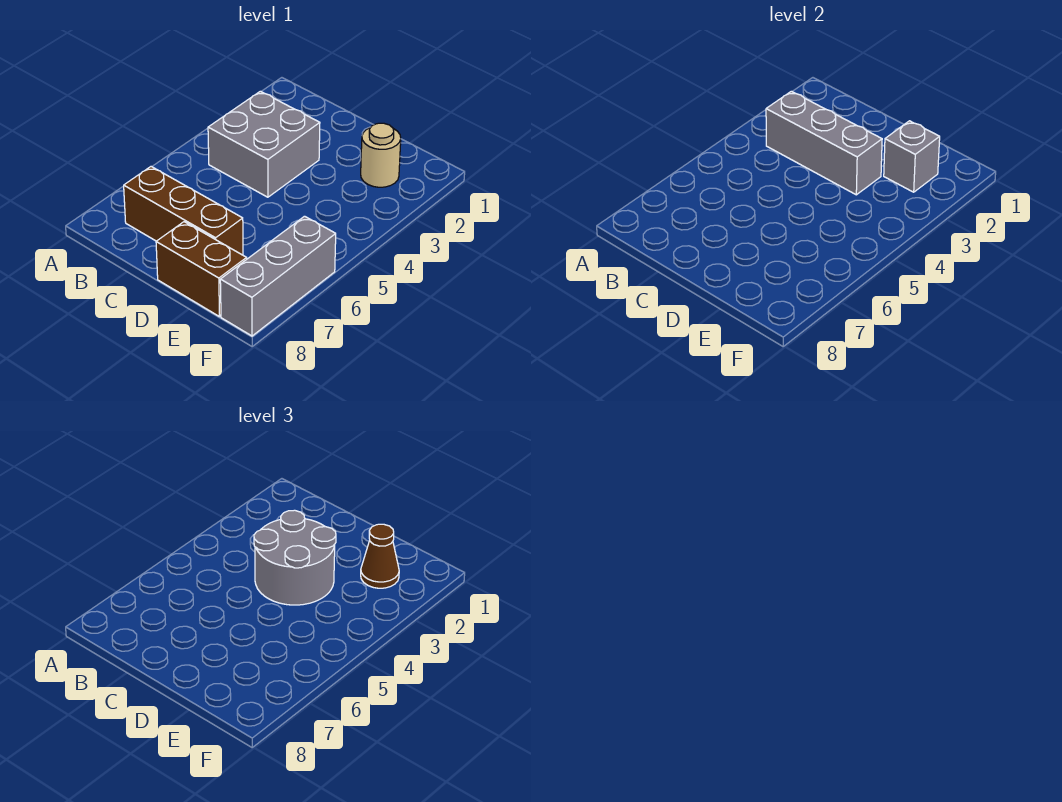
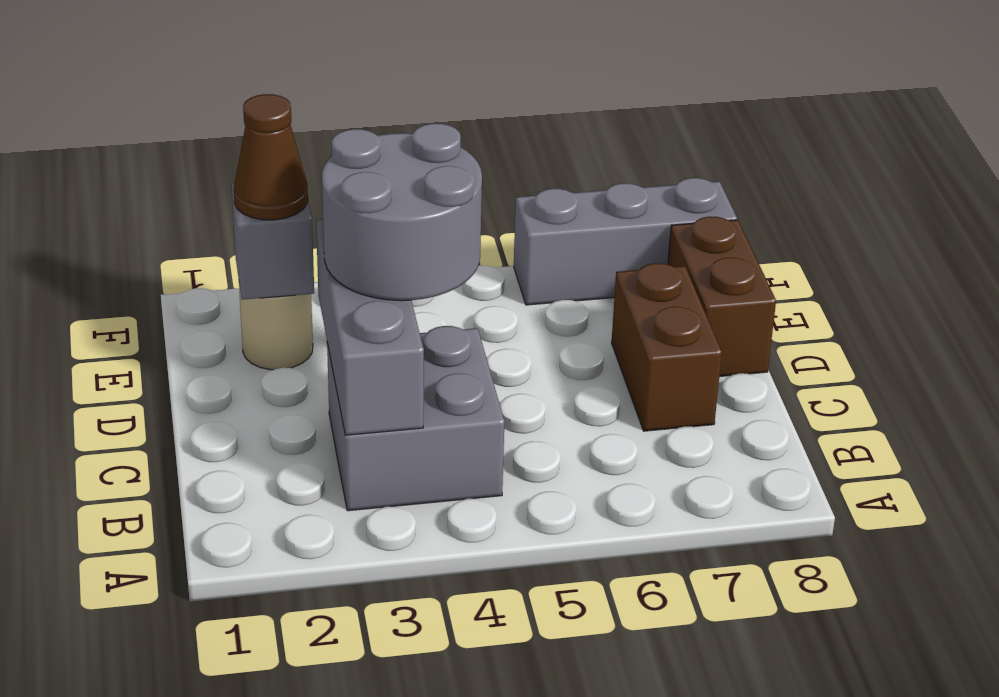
brown 1x3 brick [124,167,243,255] -> brown 1x2 brick [611,263,722,431]

